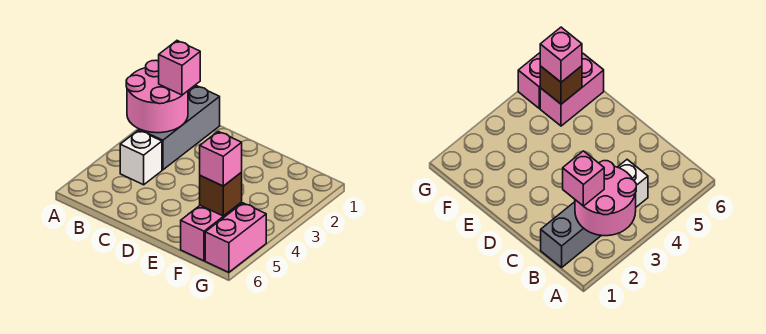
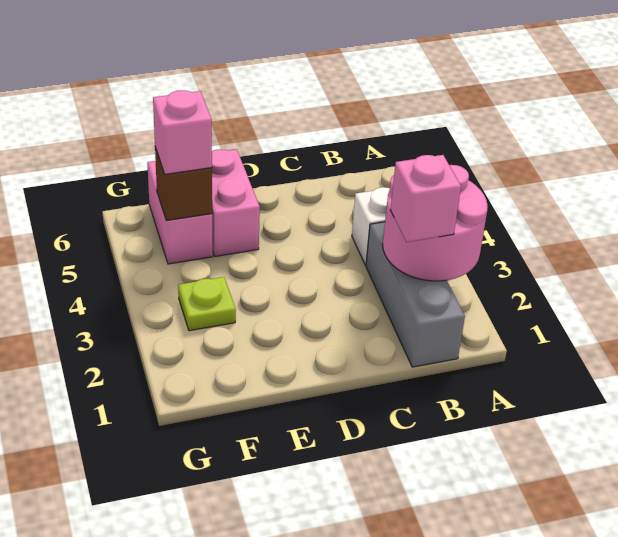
none -> lime 1x1 plate [178,277,236,331]
pink 1x2 brick [205,203,266,272] -> pink 1x2 brick moved to [212,149,260,256]

